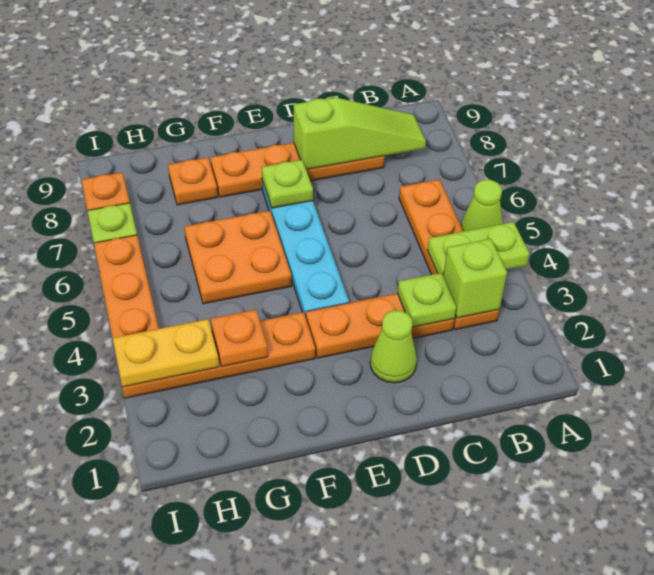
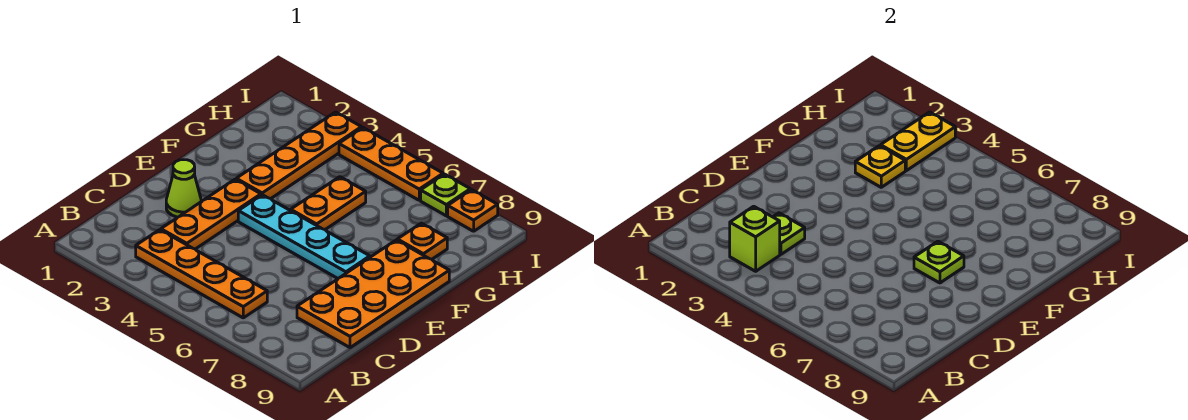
lime 1x2 plate [428,222,529,275] -> none
lime 1x1 cone [461,180,503,231] -> none
lime 1x3 slope [294,97,426,170] -> none
orange 1x4 plate [210,143,385,197] -> orange 2x4 plate [297,240,449,348]
orange 2x2 plate [184,211,292,304] -> orange 1x2 plate [291,177,366,230]
orange 1x1 plate [211,310,268,366] -> yellow 1x1 plate [855,146,905,187]

